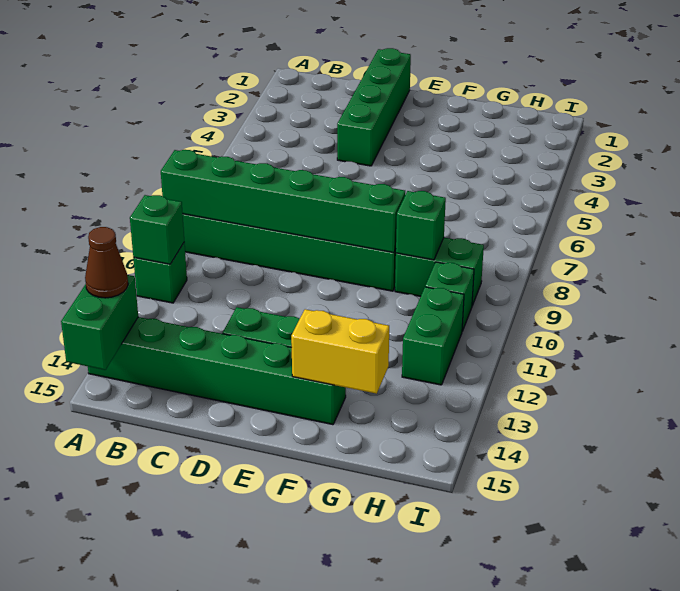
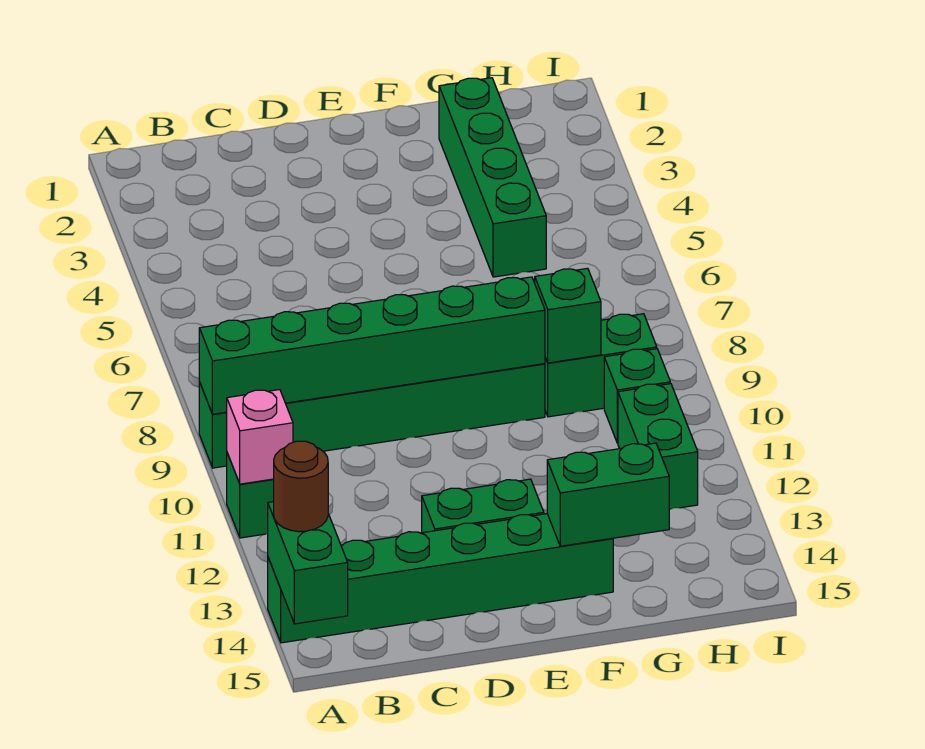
green 1x1 brick [130,195,184,264] -> pink 1x1 brick [226,390,293,484]
brown 1x1 cone [85,227,128,298] -> brown 1x1 round brick [274,441,328,532]
green 1x4 brick [337,48,411,166] -> green 1x4 brick moved to [439,78,546,277]
yellow 1x2 brick [291,309,389,394] -> green 1x2 brick [547,443,670,546]

